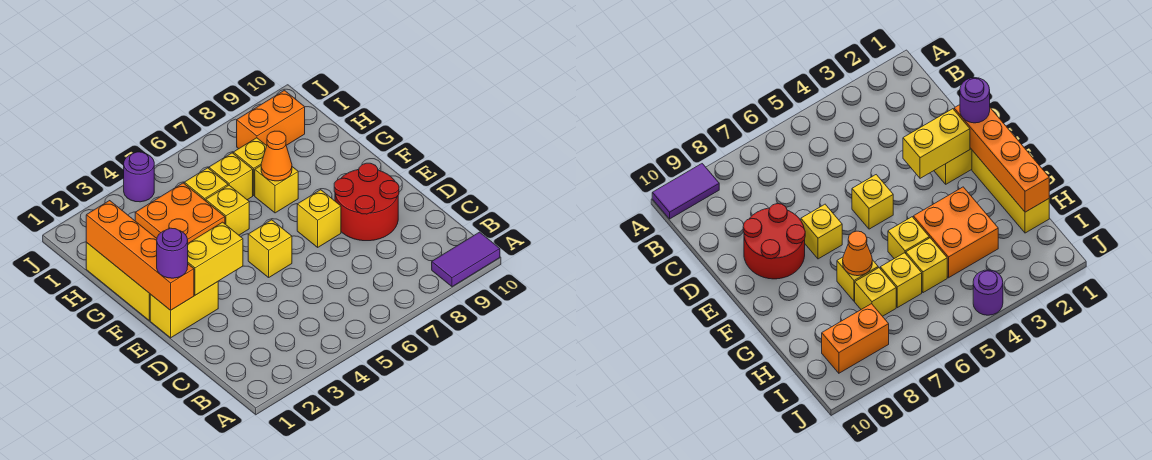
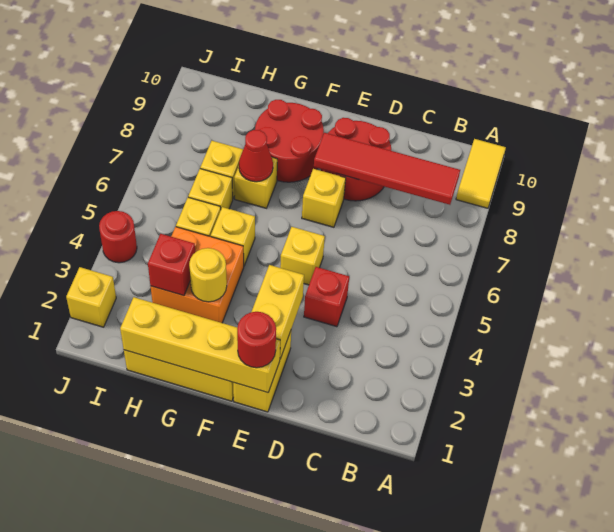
purple 1x2 tile [432,232,500,287] -> yellow 1x2 tile [456,139,506,208]
none -> red 1x4 tile [314,133,460,205]
none -> red 1x1 brick [304,267,349,327]
orange 1x4 brick [86,201,194,310] -> yellow 1x4 brick [120,297,280,393]
purple 1x1 round brick [157,228,188,278] -> red 1x1 round brick [237,312,276,368]
none -> red 2x2 round brick [255,100,324,182]
none -> yellow 1x1 round brick [189,248,227,302]
orange 1x1 cone [261,131,292,181] -> red 1x1 cone [239,130,273,182]
none -> red 1x1 brick [148,234,195,296]
orange 1x2 brick [237,90,305,149] -> none
none -> yellow 1x1 brick [66,267,116,327]
purple 1x1 round brick [124,152,154,202] -> red 1x1 round brick [99,211,137,263]

